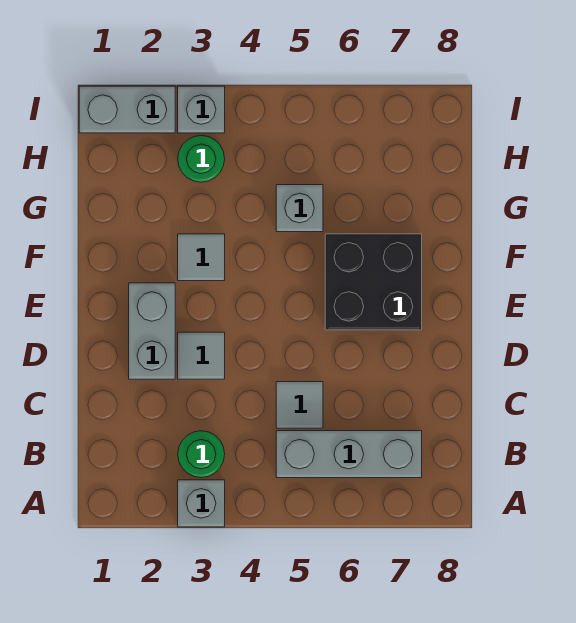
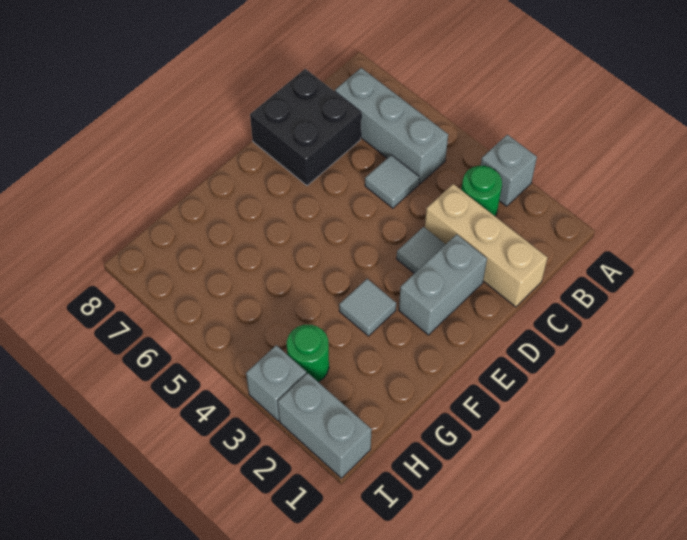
none -> tan 1x3 brick [425,184,548,307]
black 2x2 brick [325,234,422,330] -> black 2x2 brick moved to [250,69,361,186]
grey 1x1 brick [276,185,323,232] -> none

